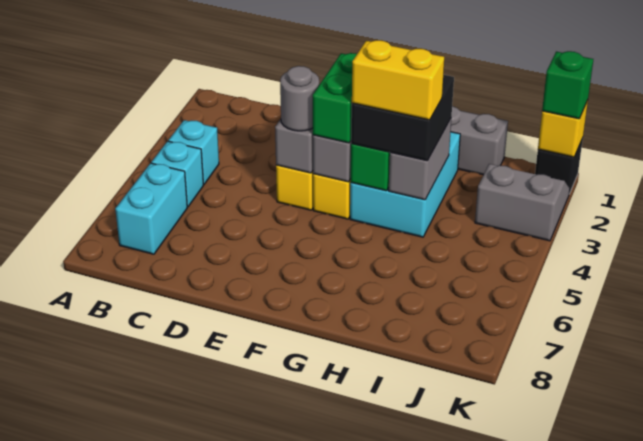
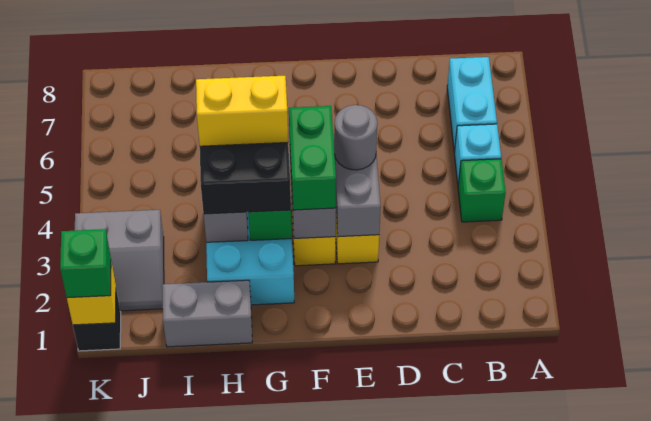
cyan 1x1 brick [168,120,219,184] -> green 1x1 brick [458,159,506,222]

